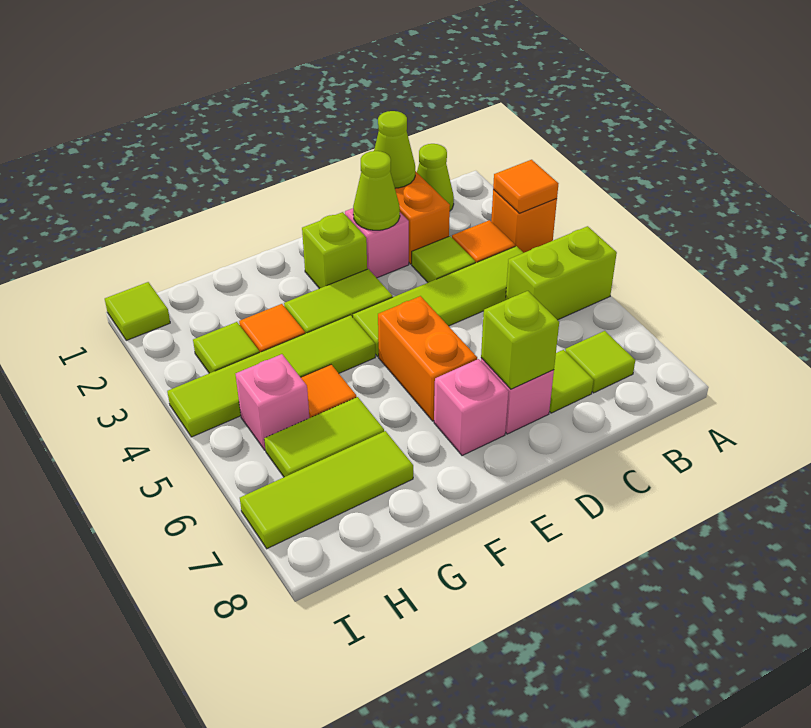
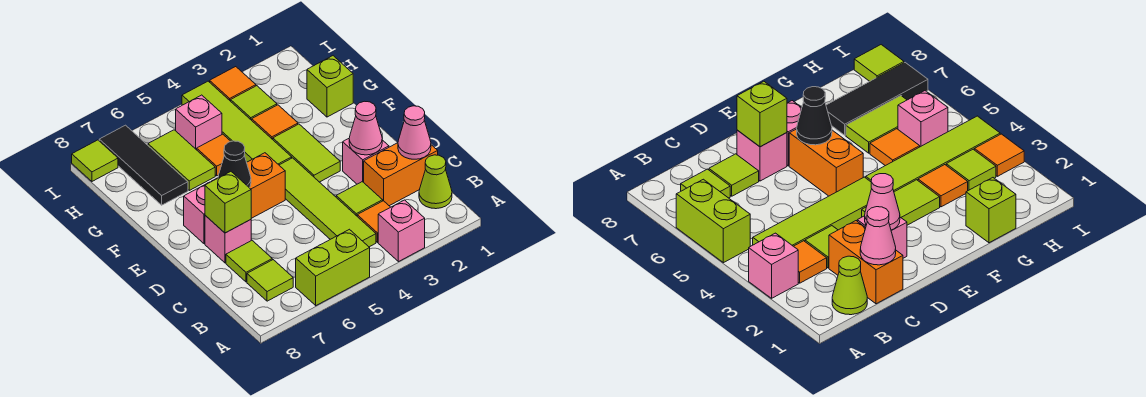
orange 1x1 brick [491,190,557,253] -> pink 1x1 brick [378,200,425,262]
orange 1x1 tile [493,160,559,213] -> orange 1x1 tile moved to [210,67,256,101]
lime 1x2 brick [506,226,617,320] -> lime 1x2 brick turned to [296,229,370,306]
lime 1x1 cone [374,111,415,188] -> pink 1x1 cone [398,106,431,159]
lime 1x1 cone [353,151,400,230] -> pink 1x1 cone [349,101,382,155]
lime 1x1 brick [302,212,367,289] -> lime 1x1 brick moved to [307,56,353,117]
none -> black 1x1 cone [218,141,251,188]
lime 1x3 tile [240,431,413,549] -> black 1x3 tile [99,125,188,205]
lime 1x1 tile [105,282,170,340] -> lime 1x1 tile moved to [72,140,118,181]

